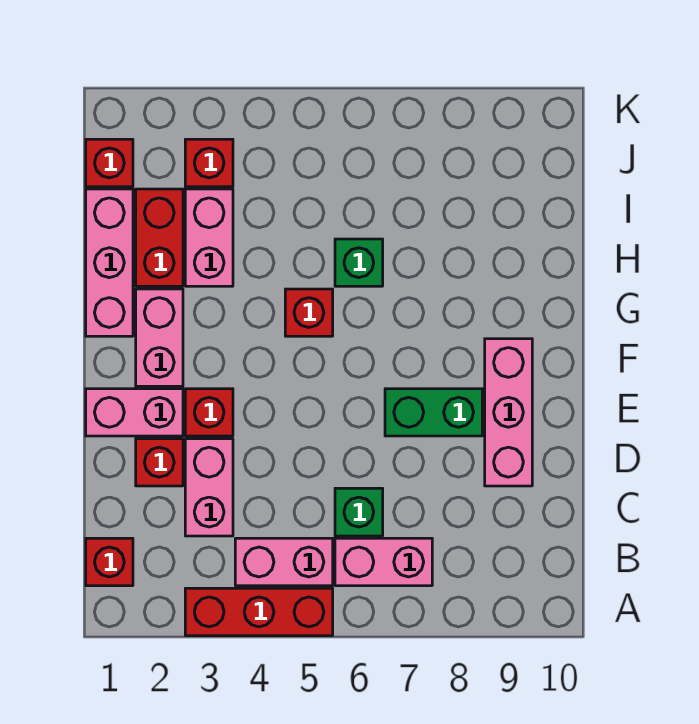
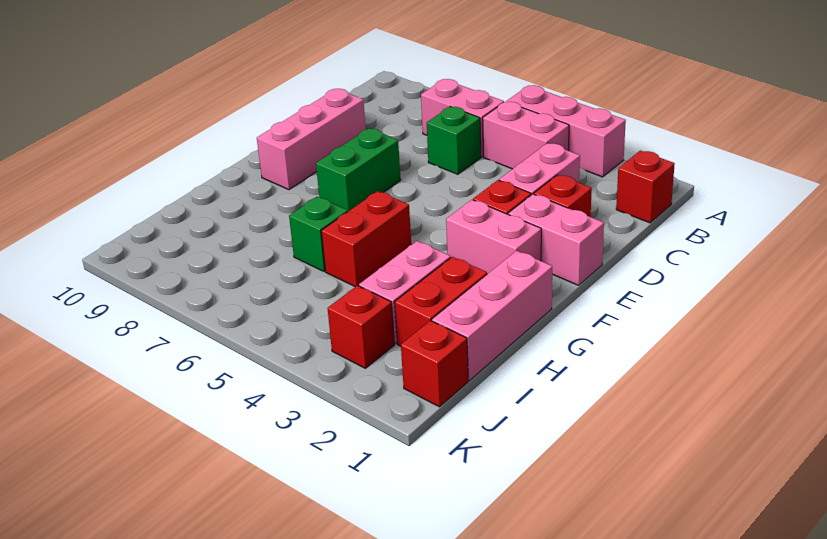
red 1x3 brick [185,588,333,636] -> pink 1x3 brick [507,85,626,177]
green 1x2 brick [385,389,482,436] -> green 1x2 brick turned to [316,129,401,211]
pink 1x2 brick [136,289,183,386] -> pink 1x2 brick turned to [446,200,541,274]
red 1x1 brick [285,289,333,336] -> red 1x2 brick [321,191,411,287]

